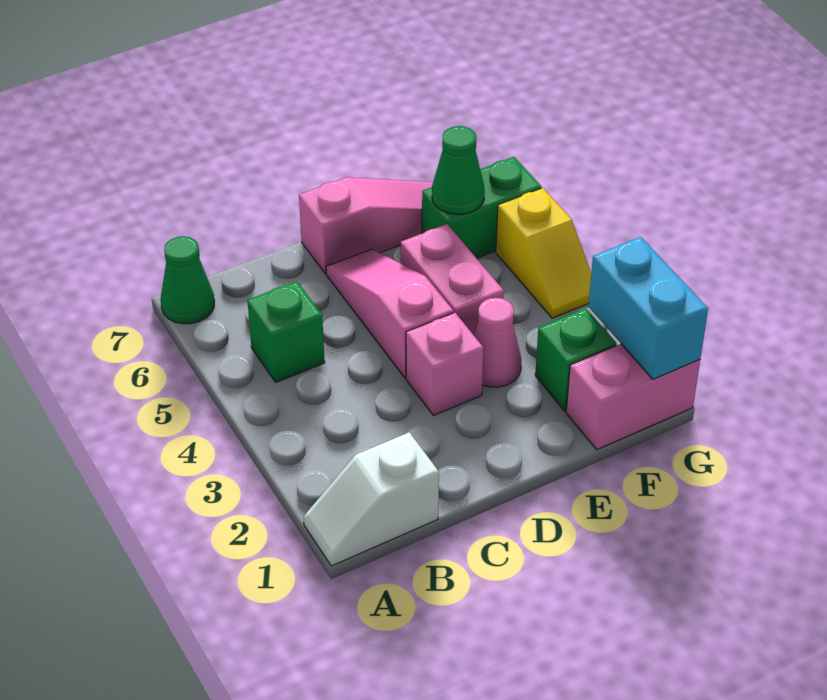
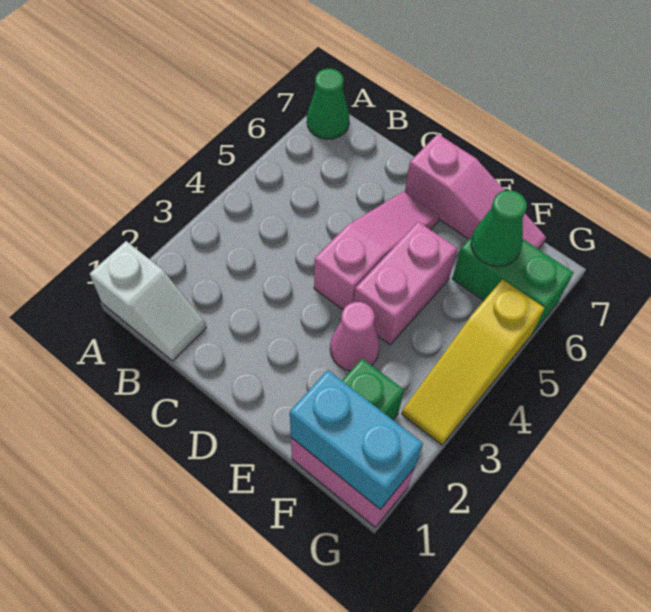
white 1x2 slope [303,432,439,566] -> white 1x2 slope turned to [90,241,206,361]
green 1x1 brick [247,281,325,382] -> none
pink 1x1 brick [406,313,484,415] -> none
cyan 1x2 brick [588,237,708,379] -> cyan 1x2 brick turned to [290,370,423,509]
yellow 1x2 slope [496,188,591,318] -> yellow 1x3 slope [402,279,544,445]

